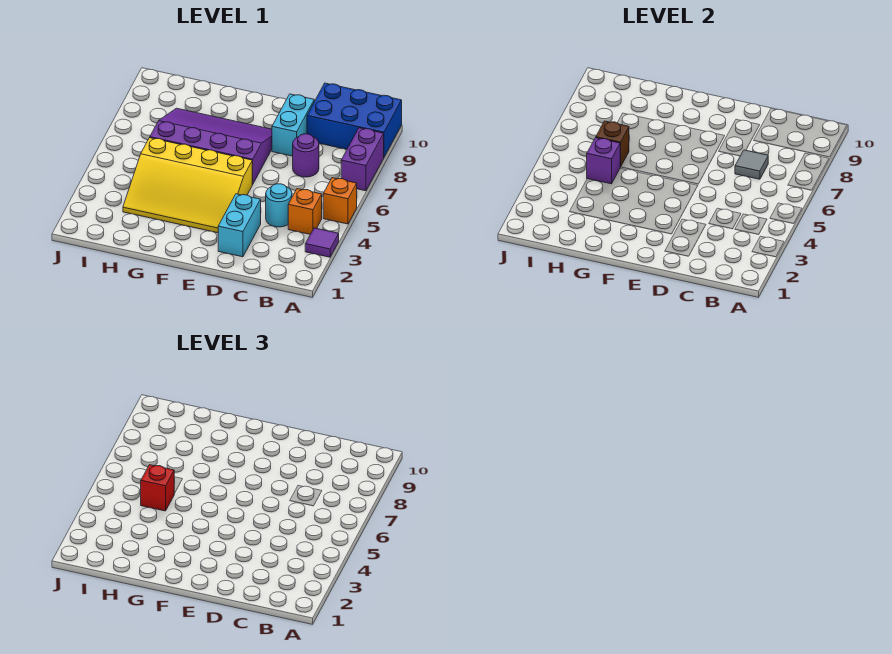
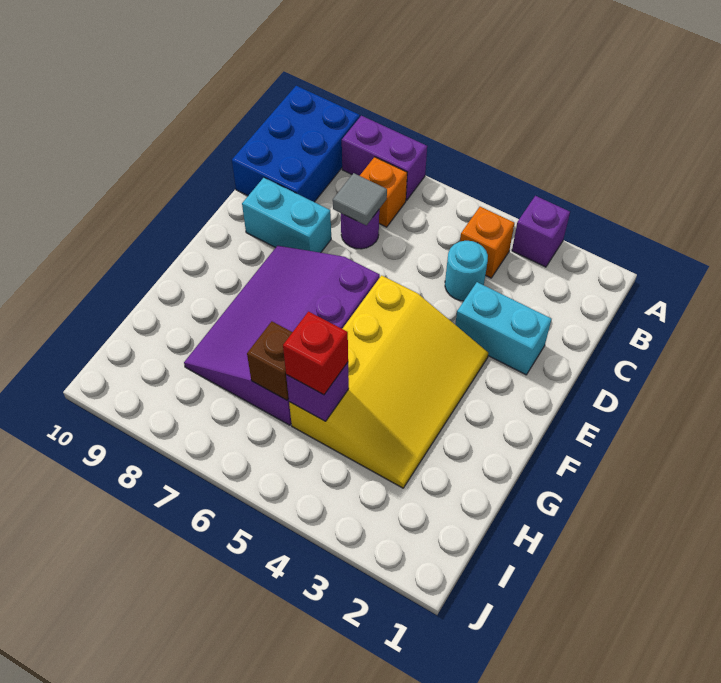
purple 1x1 tile [305,228,339,257] -> purple 1x1 brick [512,196,570,267]
orange 1x1 brick [323,178,357,224] -> orange 1x1 brick moved to [360,157,407,227]

